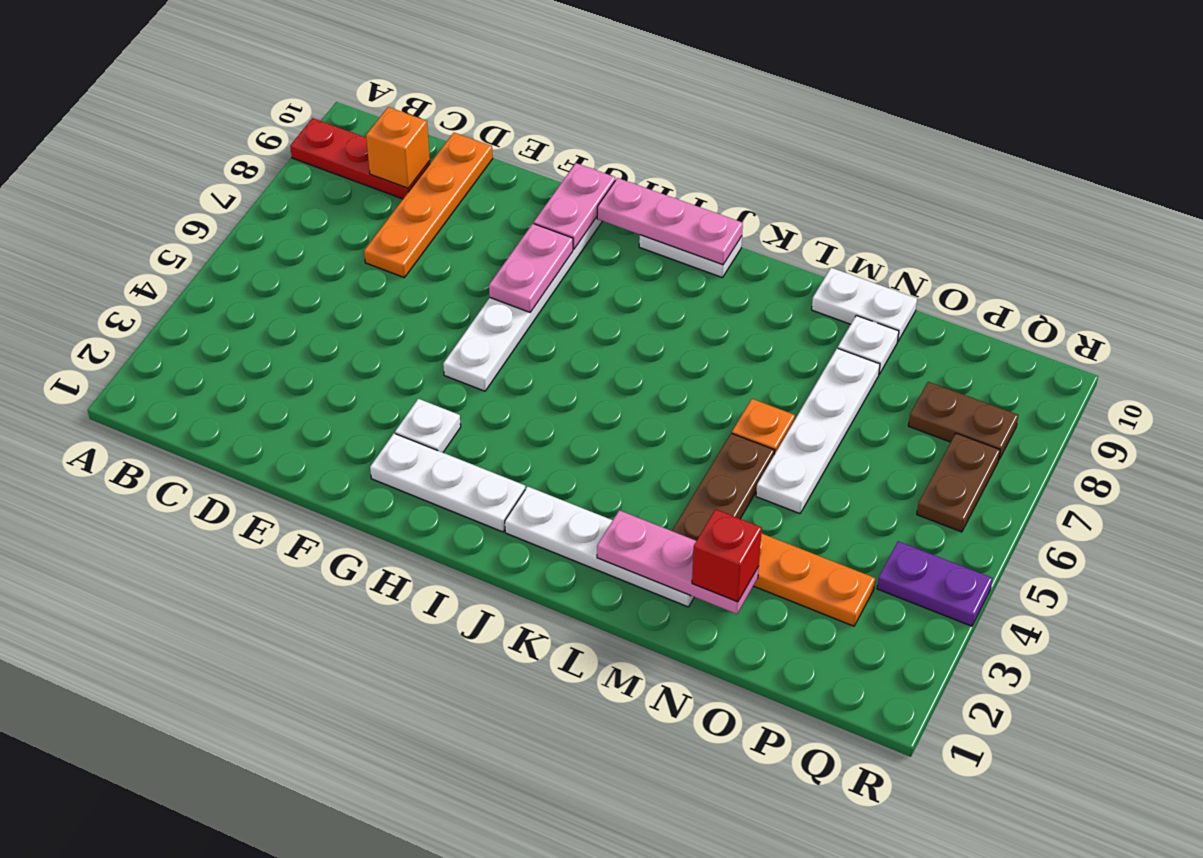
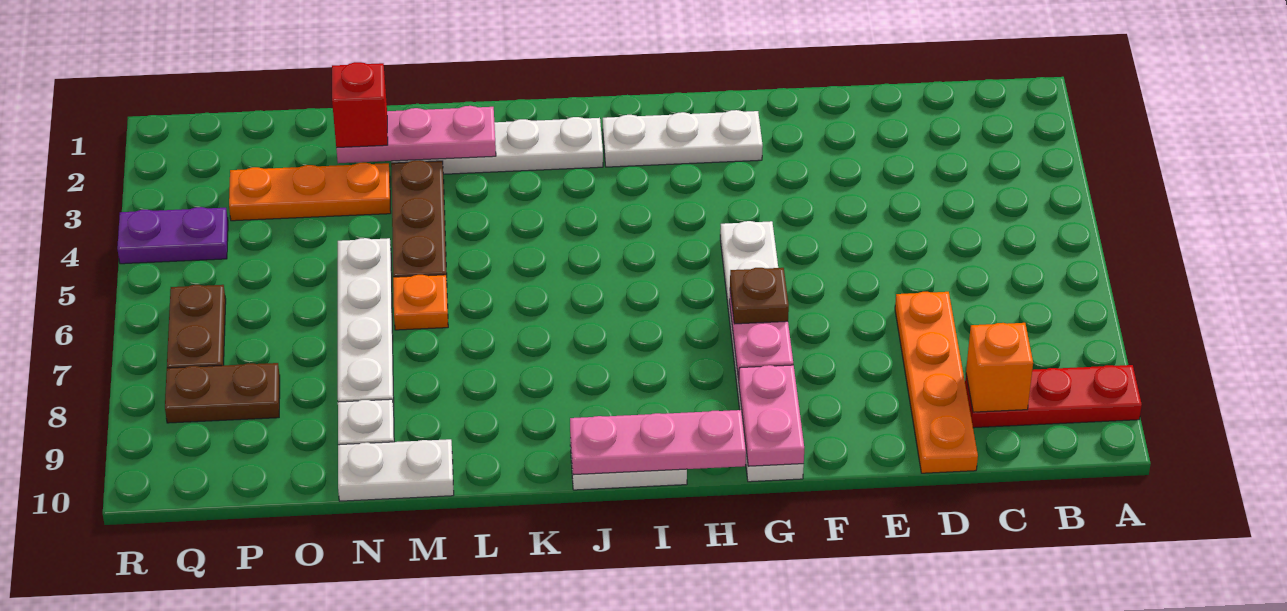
white 1x1 plate [395,399,461,452] -> none
none -> brown 1x1 plate [730,268,789,324]

